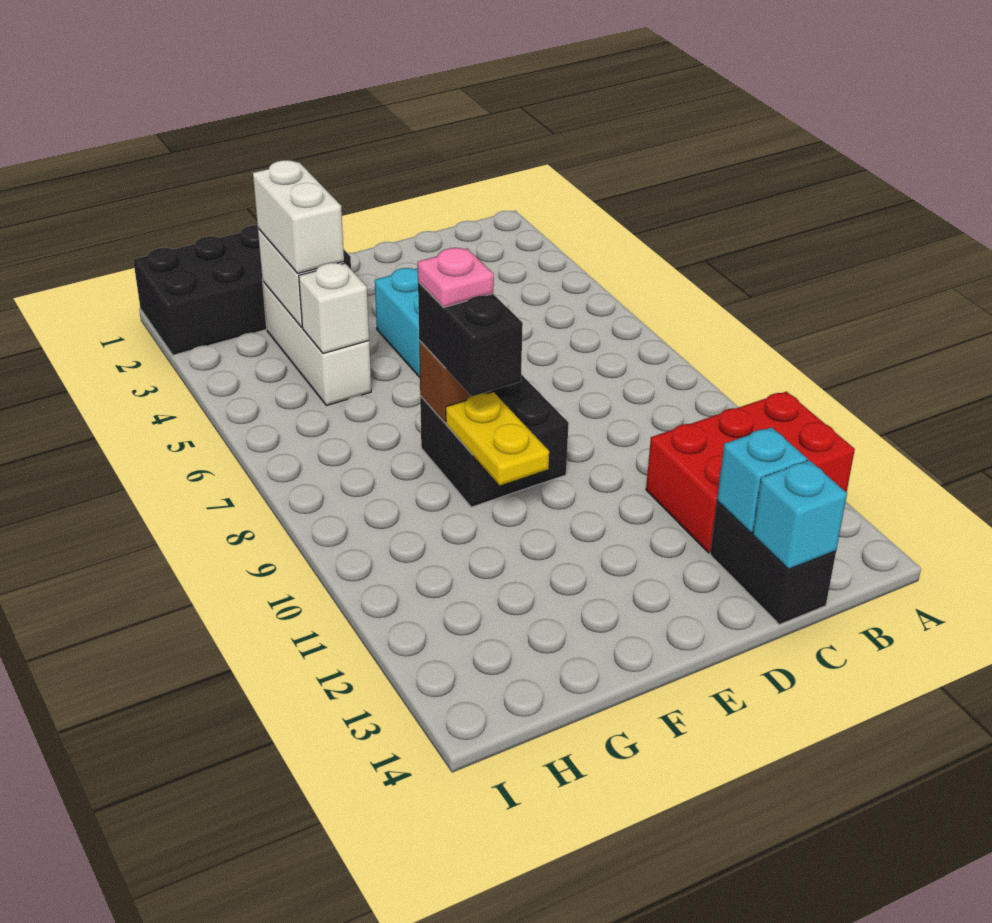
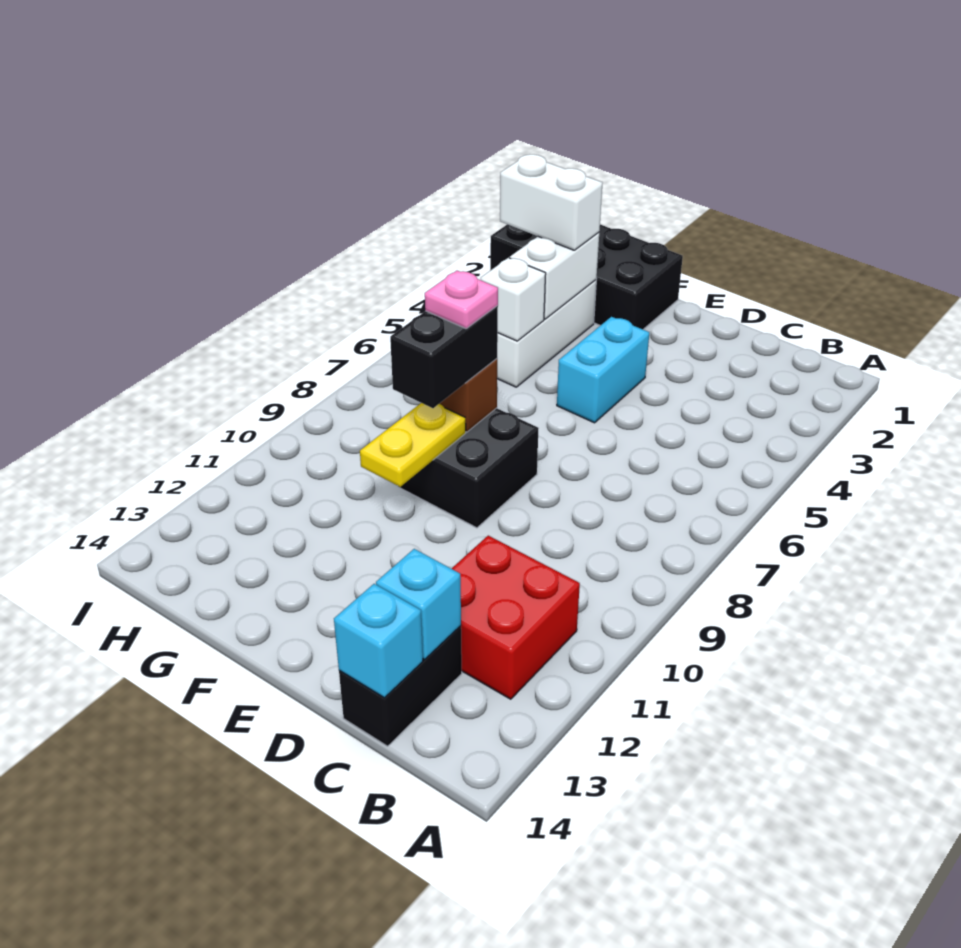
red 2x3 brick [646,392,855,553] -> red 2x2 brick [452,536,580,699]
white 1x2 brick [253,160,344,274] -> white 1x2 brick turned to [500,154,603,250]

